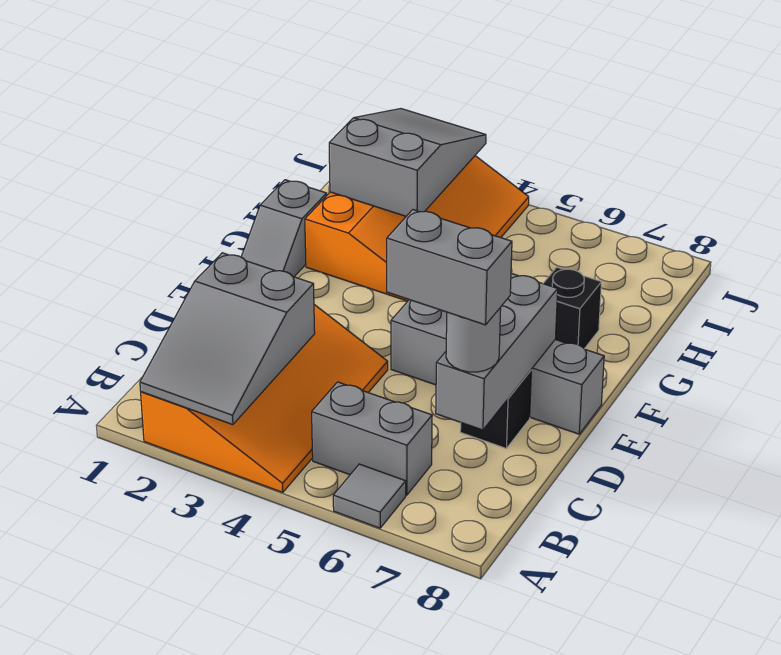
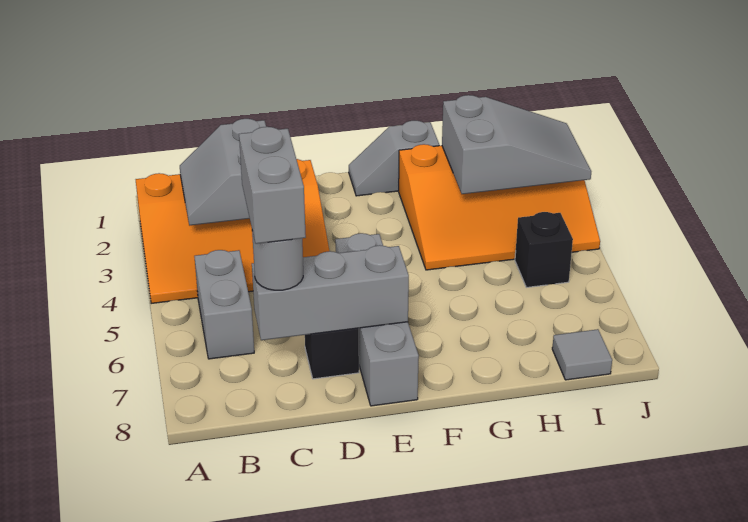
grey 2x3 slope [140,253,315,425] -> grey 2x2 slope [180,119,266,225]
grey 1x1 tile [333,464,406,528] -> grey 1x1 tile moved to [552,329,612,380]
black 1x1 brick [543,267,602,349] -> black 1x1 brick moved to [515,212,573,287]

